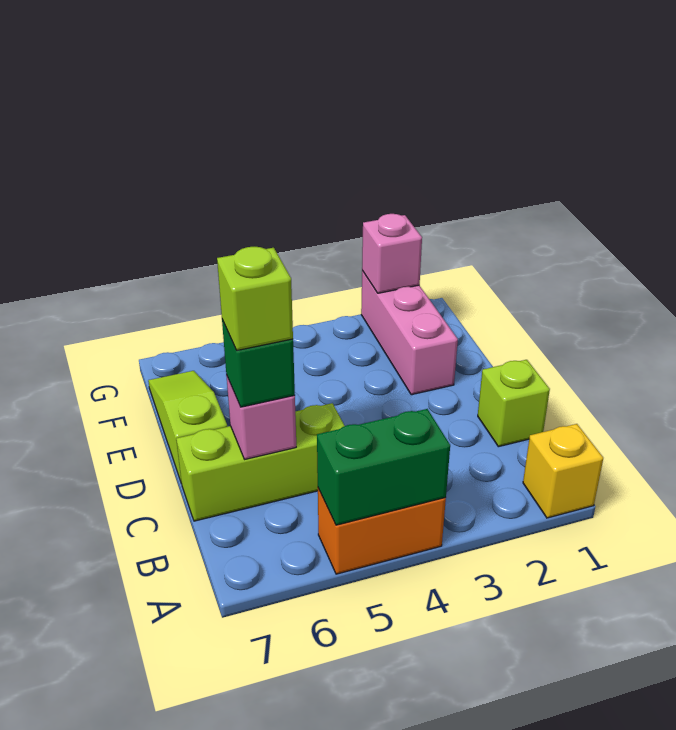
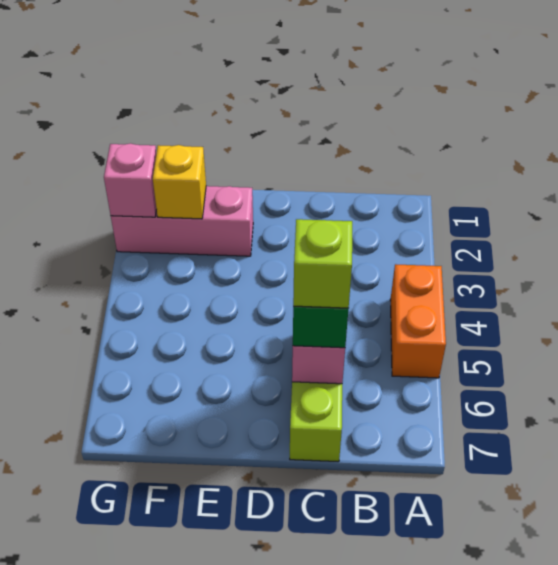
yellow 1x1 brick [523,424,603,518] -> yellow 1x1 brick moved to [153,145,206,219]
green 1x2 brick [317,409,450,525] -> none
lime 1x1 brick [478,360,550,447] -> none
lime 1x3 slope [148,371,227,484] -> none

